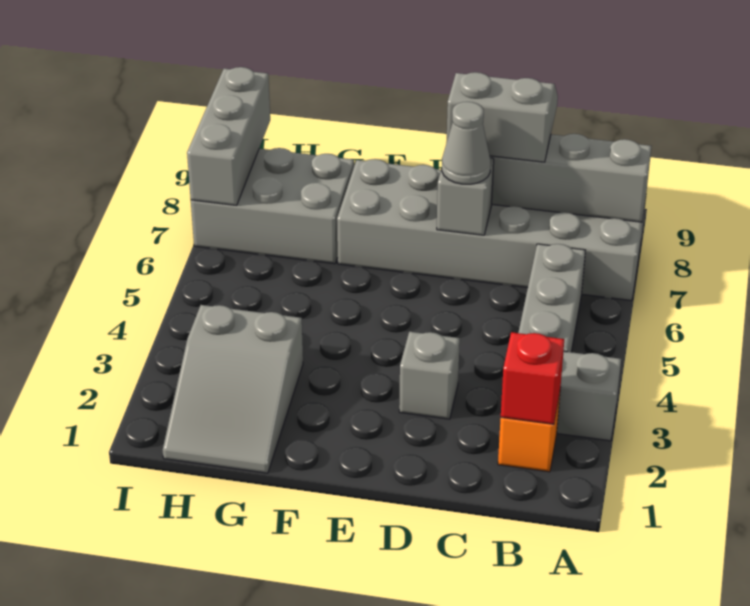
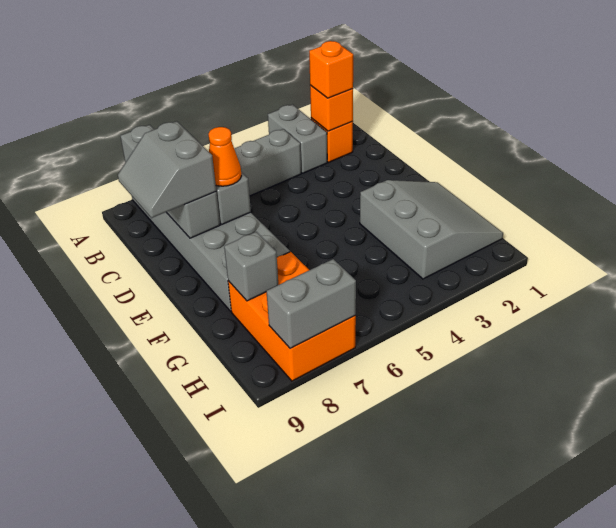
red 1x1 brick [501,332,564,424] -> orange 1x1 brick [310,85,353,131]
none -> orange 1x1 brick [309,41,353,98]
grey 1x1 brick [399,332,460,419] -> grey 1x1 brick moved to [224,232,278,301]
grey 1x1 cone [442,102,491,184] -> orange 1x1 cone [209,127,241,186]
grey 2x3 slope [163,305,303,473] -> grey 3x3 slope [360,180,503,279]
grey 2x3 brick [191,148,354,264] -> orange 2x3 brick [228,252,356,381]
grey 1x3 brick [187,67,270,205] -> grey 1x2 brick [266,259,356,349]

